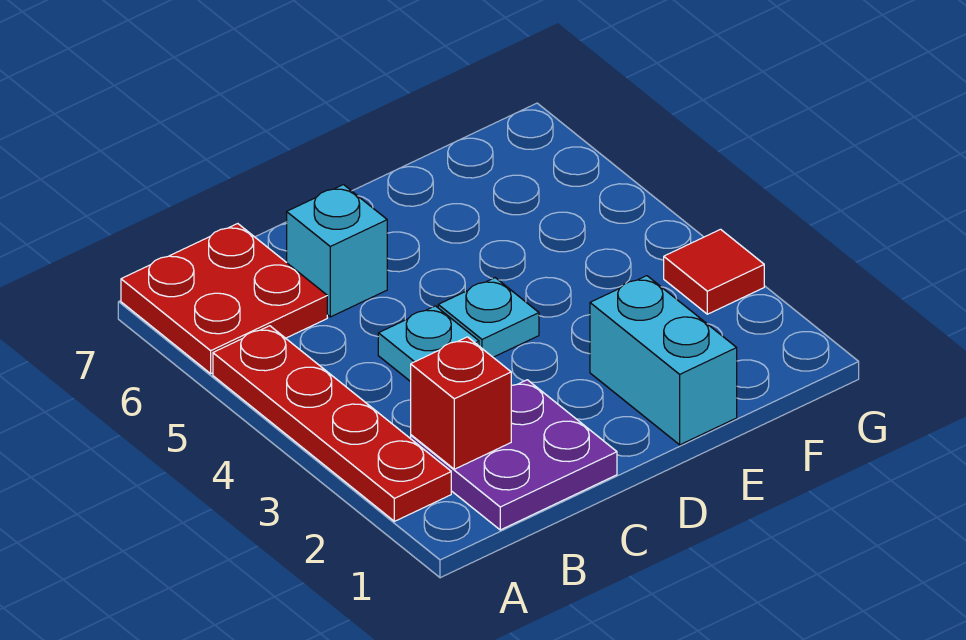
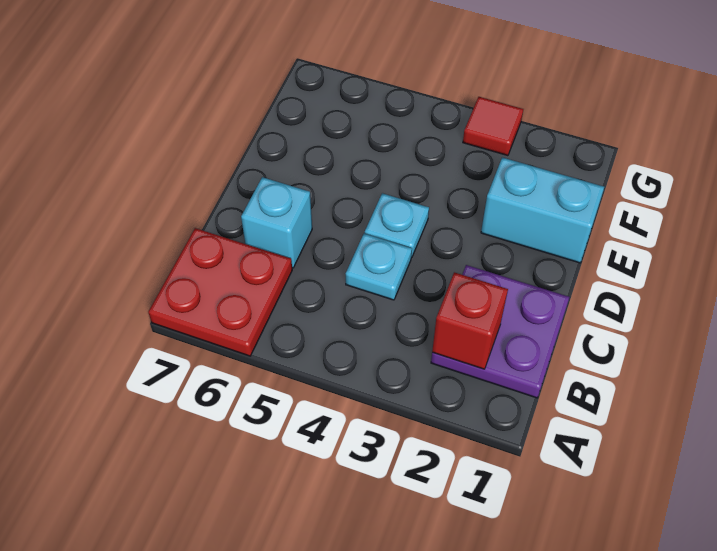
red 1x4 plate [213,326,451,521] -> none

